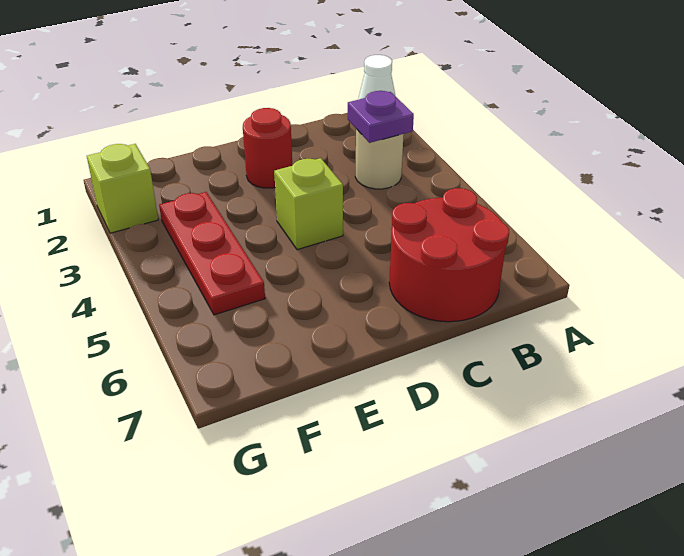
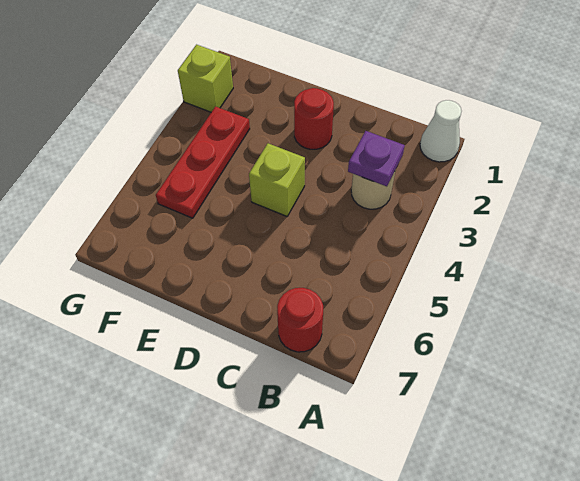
red 2x2 round brick [389,188,509,322] -> red 1x1 round brick [277,288,323,352]

